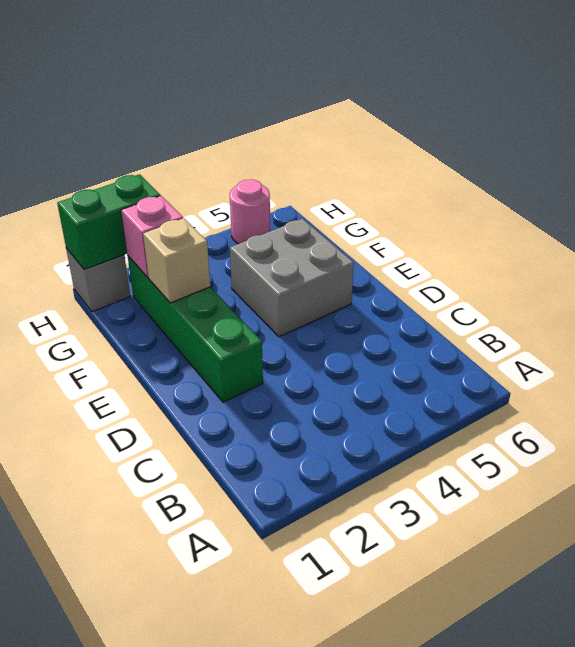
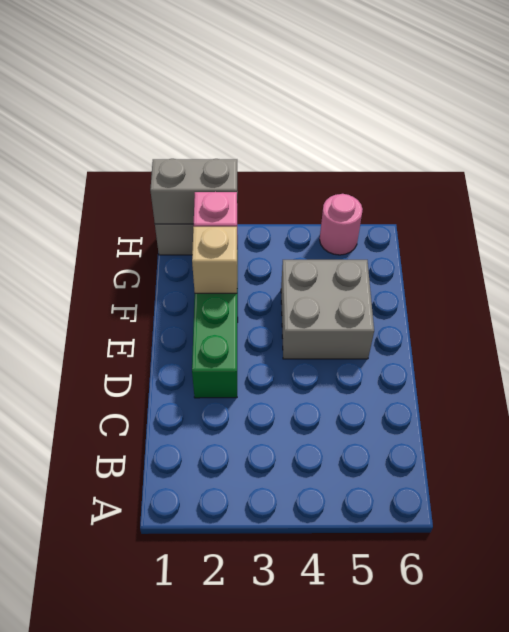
green 1x2 brick [57,174,160,270] -> grey 1x2 brick [150,159,238,224]

